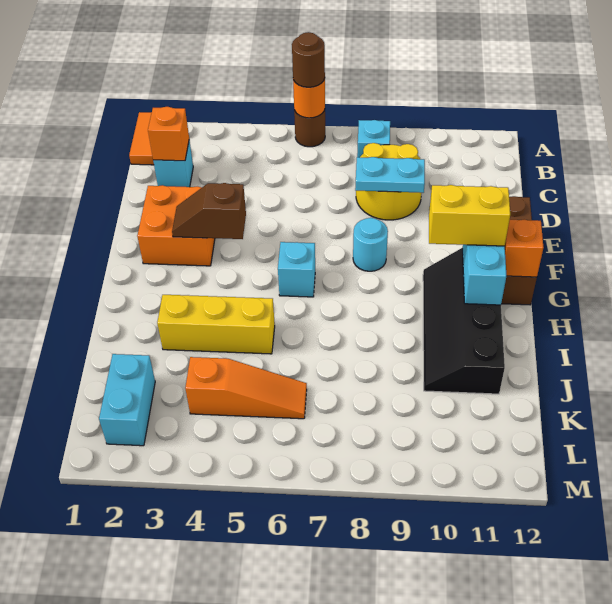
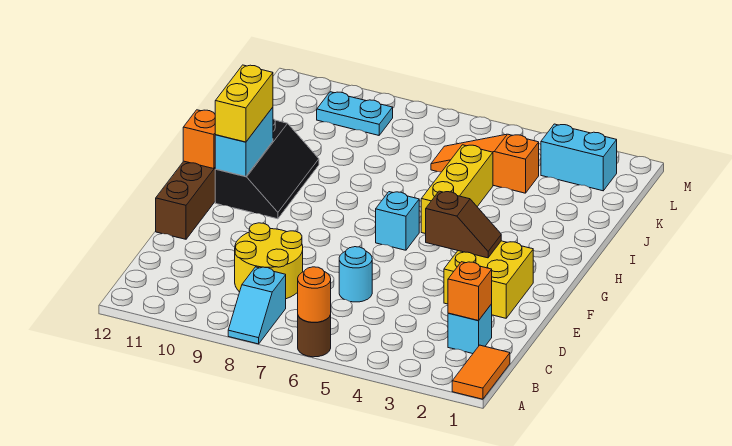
brown 1x1 round brick [292,32,325,87] -> none
cyan 1x2 plate [355,157,425,193] -> cyan 1x2 plate moved to [317,92,393,135]
orange 2x2 brick [137,185,215,266] -> yellow 2x2 brick [444,241,533,318]
cyan 1x1 round brick [353,218,388,271] -> cyan 1x1 round brick moved to [339,247,372,302]
black 2x4 slope [423,248,505,394] -> black 2x3 slope [215,119,319,219]
yellow 1x2 brick [429,185,510,246] -> yellow 1x2 brick turned to [215,65,273,142]
yellow 1x3 brick [157,295,275,354] -> yellow 1x3 brick turned to [421,145,493,234]
cyan 1x2 brick [99,354,155,446] -> cyan 1x2 brick turned to [541,124,617,191]

